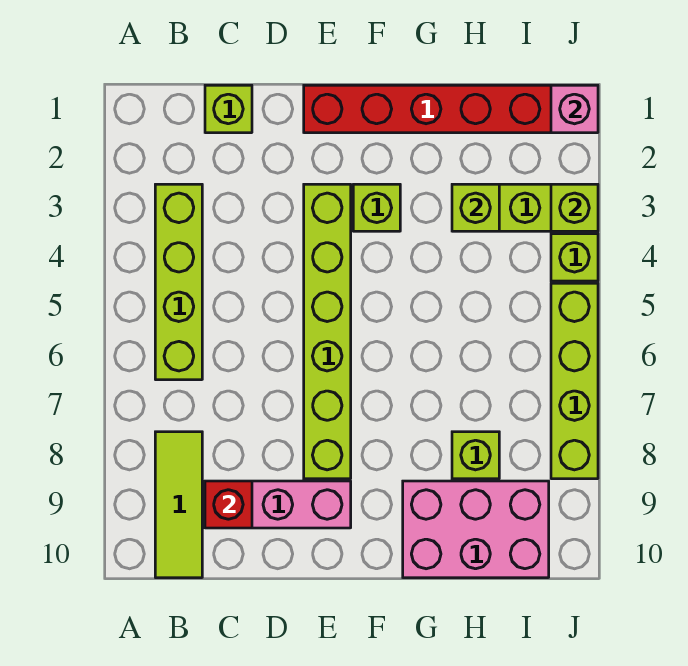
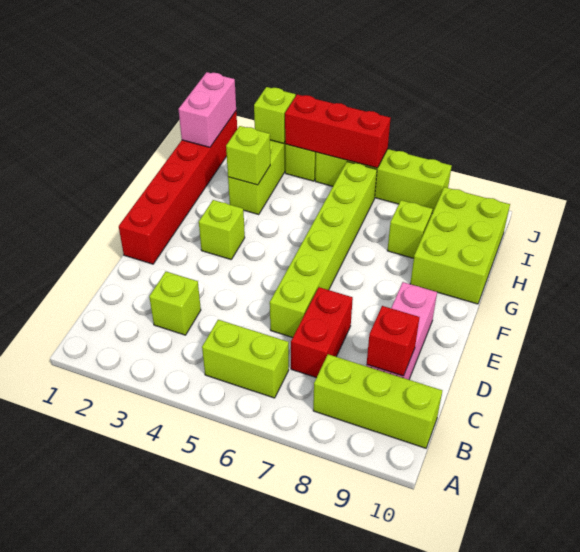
lime 1x4 brick [155,184,202,380] -> lime 1x2 brick [202,320,289,398]
lime 1x3 tile [155,432,202,578] -> lime 1x3 brick [313,354,442,448]
lime 1x1 brick [205,85,252,133] -> lime 1x1 brick moved to [149,272,201,335]
none -> red 1x2 brick [291,287,353,378]
lime 1x6 brick [304,184,351,479] -> lime 1x6 brick turned to [270,162,377,338]
pink 2x3 brick [403,481,549,578] -> lime 2x3 brick [410,187,510,304]
pink 1x1 brick [551,85,598,133] -> pink 1x2 brick [179,72,236,147]
none -> red 1x3 brick [285,94,391,168]

